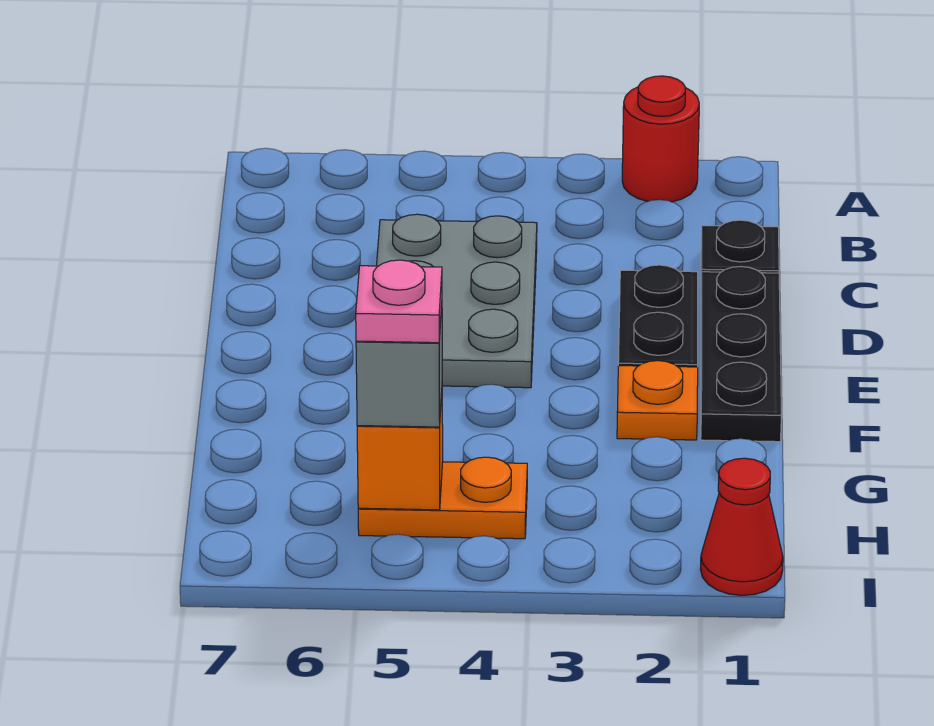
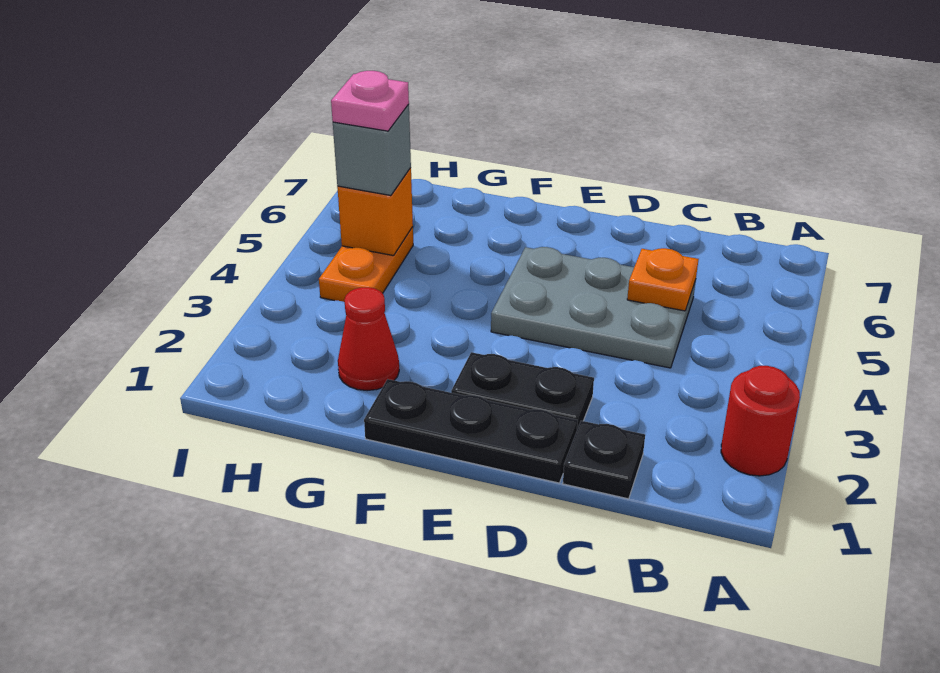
orange 1x1 plate [617,361,698,440] -> orange 1x1 plate moved to [627,248,699,311]
red 1x1 cone [701,458,783,596] -> red 1x1 cone moved to [338,287,399,391]

